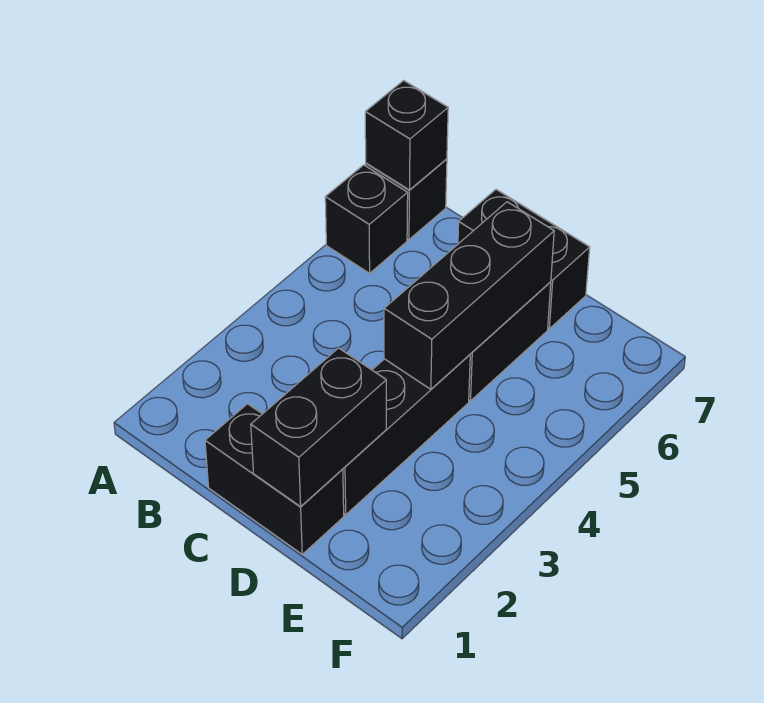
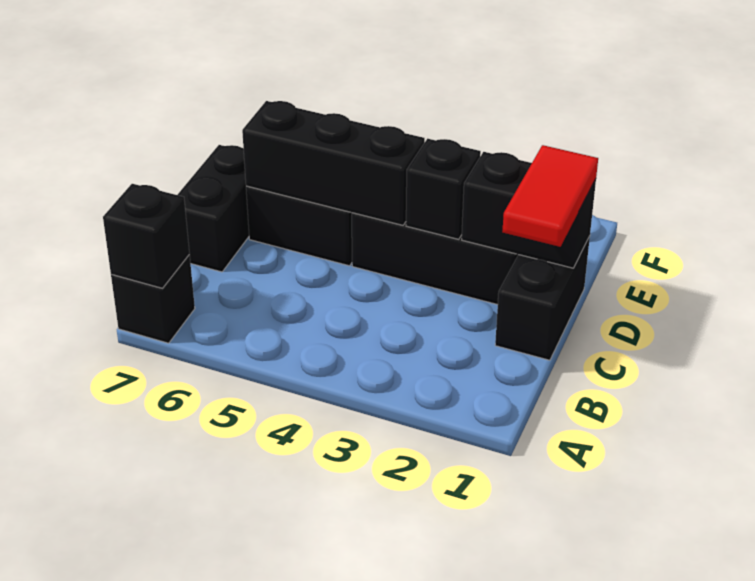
black 1x1 brick [325,165,408,273] -> black 1x1 brick moved to [406,139,481,239]
none -> red 1x2 tile [502,145,598,247]

